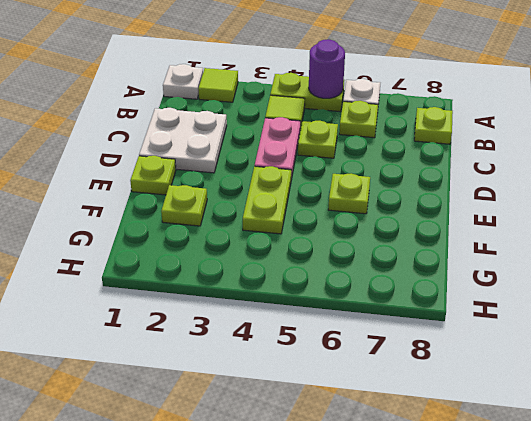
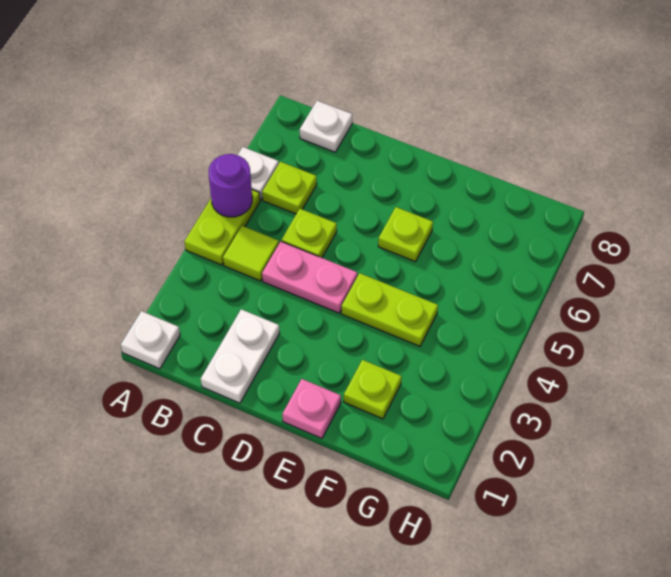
lime 1x1 tile [198,68,238,102] -> none
lime 1x1 plate [414,107,453,144] -> white 1x1 plate [300,101,352,152]
white 2x2 plate [139,108,227,173] -> white 1x2 plate [201,309,280,403]
lime 1x1 plate [130,156,176,195] -> pink 1x1 plate [282,379,341,438]

